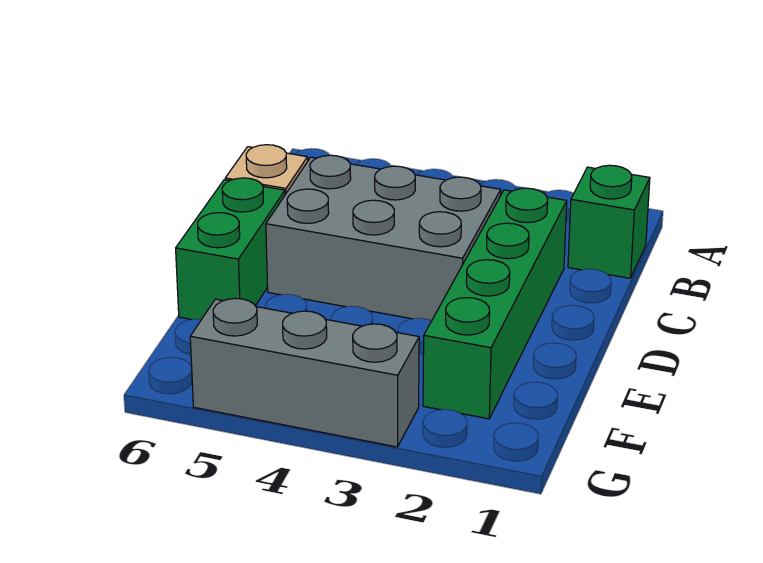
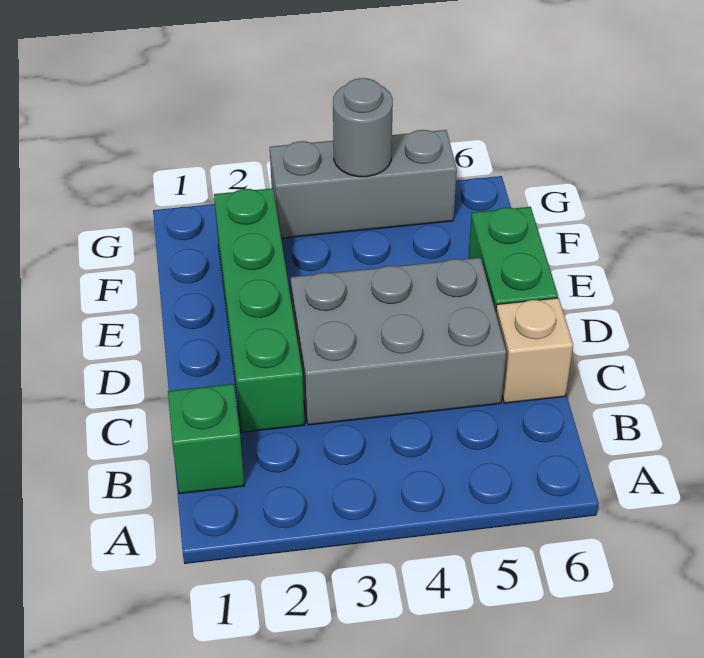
none -> grey 1x1 round brick [333,78,393,177]

